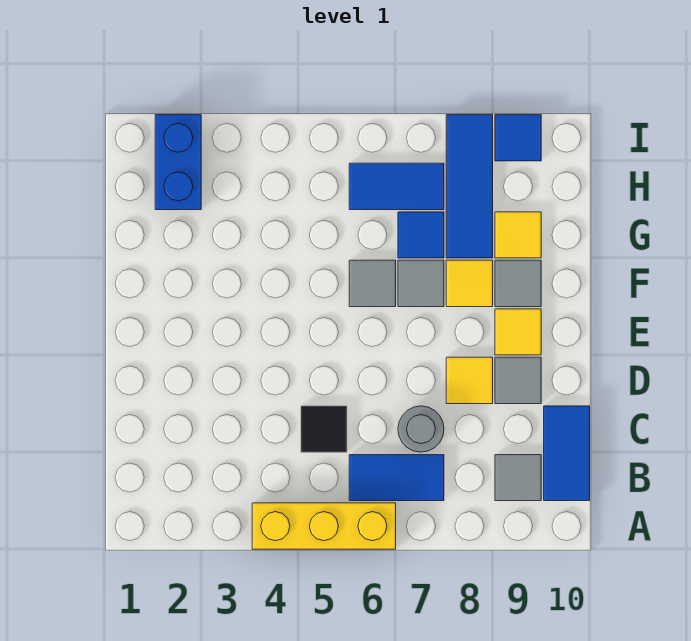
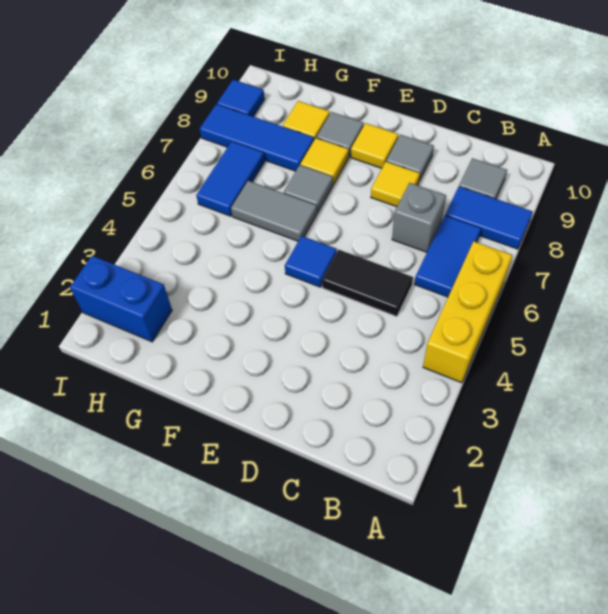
blue 1x2 tile [544,406,590,501] -> blue 1x2 tile moved to [445,187,533,249]
black 1x1 tile [301,406,347,452] -> black 1x2 tile [322,250,413,316]
grey 1x1 round brick [398,406,444,452] -> grey 1x1 brick [392,183,446,252]
grey 1x1 tile [349,260,396,307] -> grey 1x2 tile [231,181,317,241]
blue 1x1 tile [398,212,444,258] -> blue 1x1 tile moved to [285,236,337,287]

